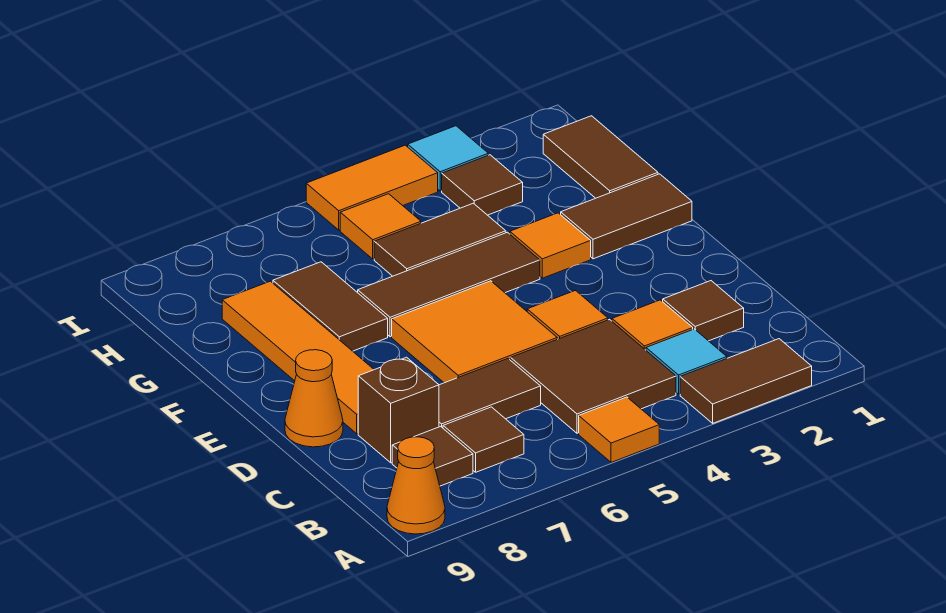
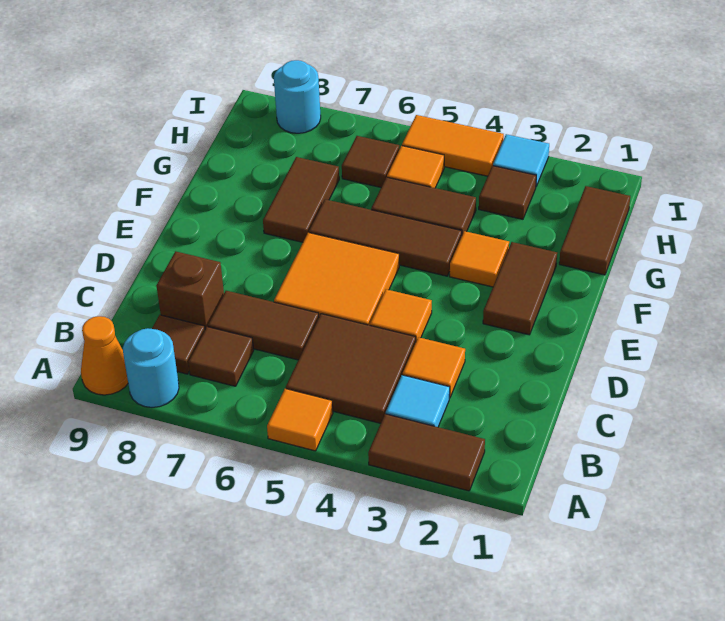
none -> cyan 1x1 round brick [123,328,179,407]
brown 1x1 tile [663,281,744,341] -> brown 1x1 tile moved to [342,136,399,187]
orange 1x4 tile [222,281,374,434] -> none
orange 1x1 cone [285,350,343,447] -> none
brown 1x2 tile [561,174,692,259] -> brown 1x2 tile turned to [483,242,557,335]
none -> cyan 1x1 round brick [274,60,321,133]

